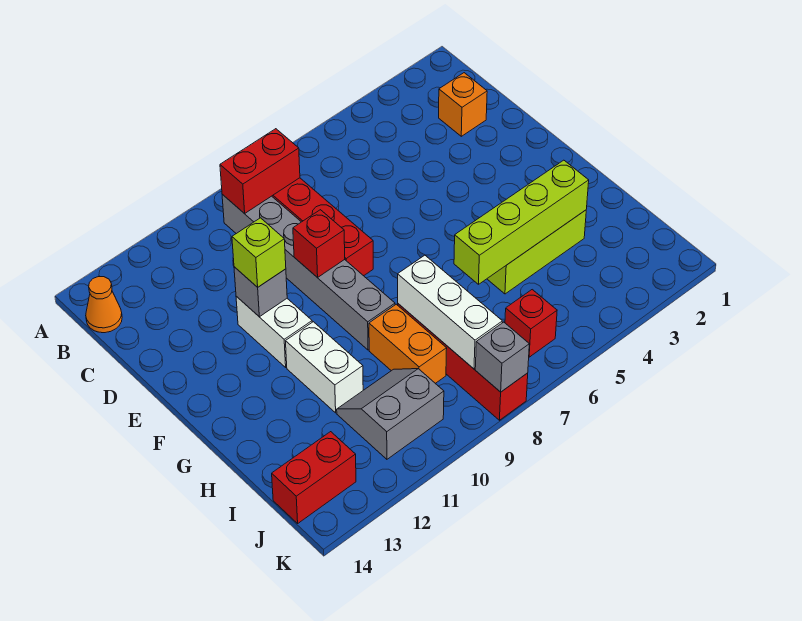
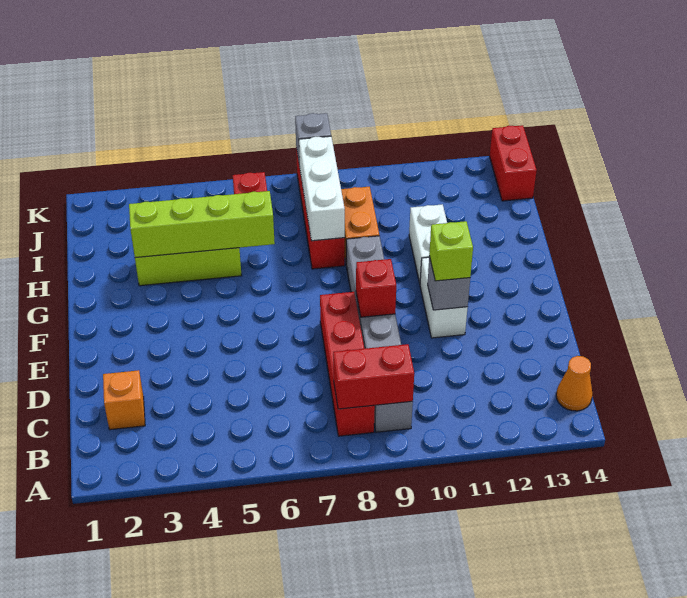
grey 2x2 slope [337,369,444,459] -> none
red 1x2 brick [272,432,356,523] -> red 1x2 brick turned to [490,125,537,201]

